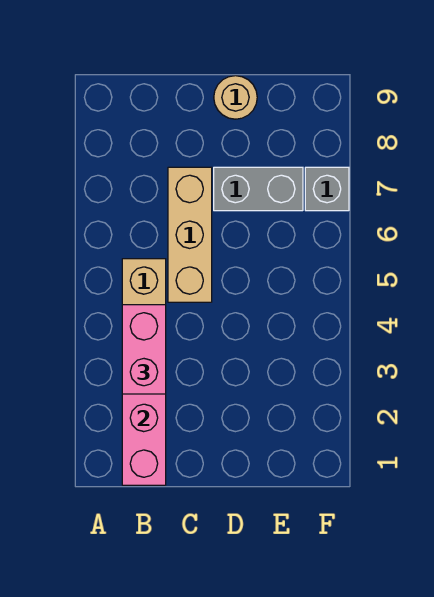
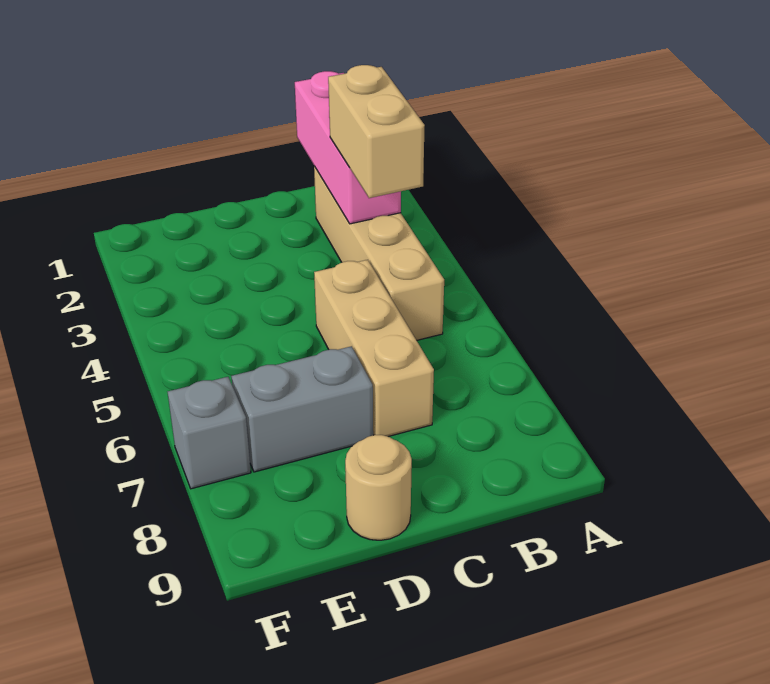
pink 1x2 brick [122,305,166,394] -> tan 1x2 brick [328,65,425,198]

